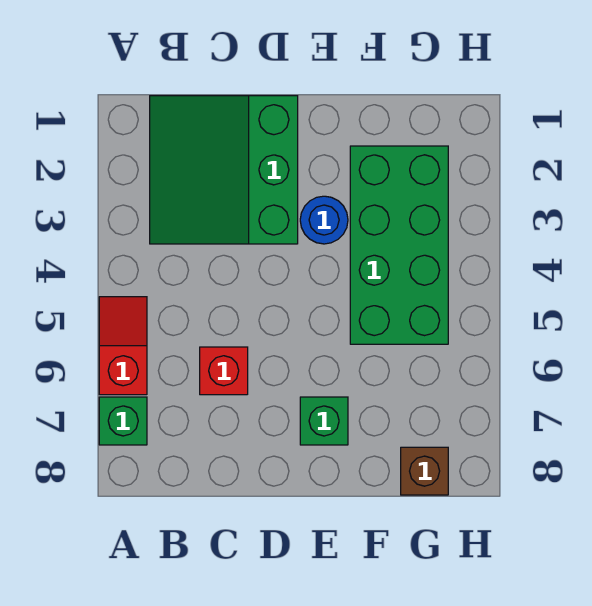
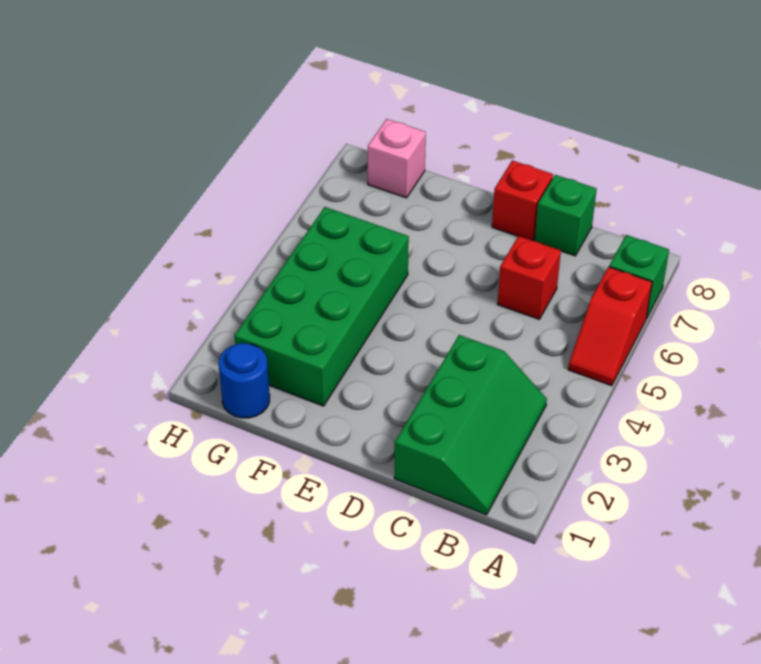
green 3x3 slope [150,96,298,244] -> green 2x3 slope [394,335,547,515]
none -> red 1x1 brick [492,160,553,241]
blue 1x1 round brick [300,196,348,244] -> blue 1x1 round brick moved to [219,343,270,418]
green 1x1 brick [300,397,348,445] -> green 1x1 brick moved to [535,175,597,256]
brown 1x1 brick [401,447,448,495] -> pink 1x1 brick [368,119,426,198]

